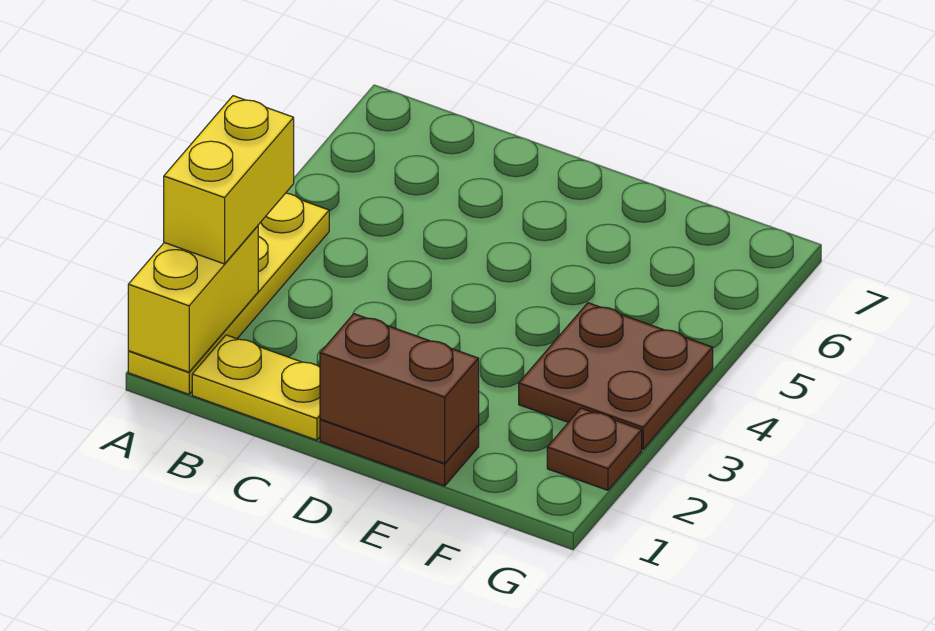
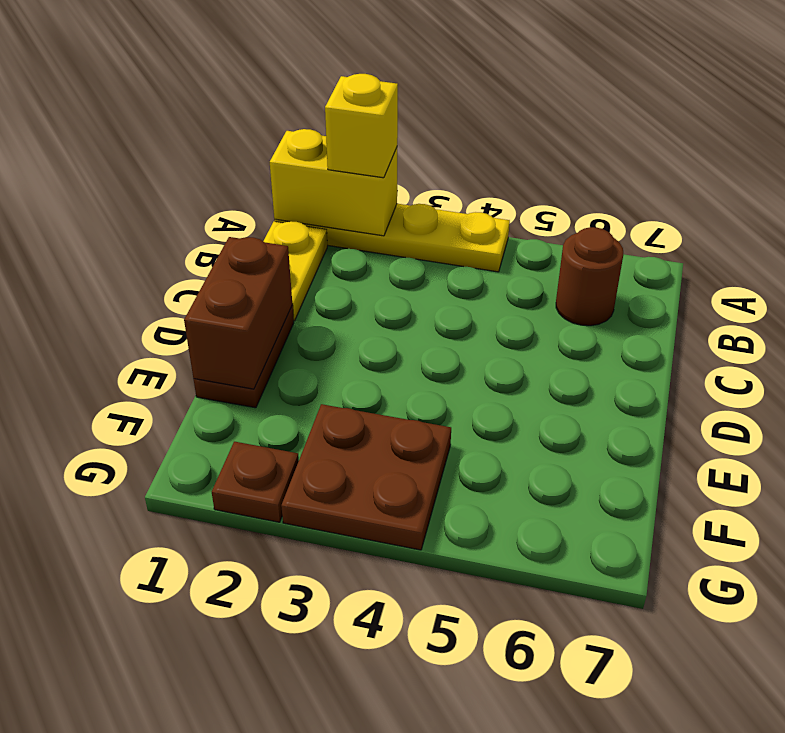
yellow 1x2 brick [164,96,294,264] -> yellow 1x1 brick [325,74,398,178]
none -> brown 1x1 round brick [556,227,623,326]

